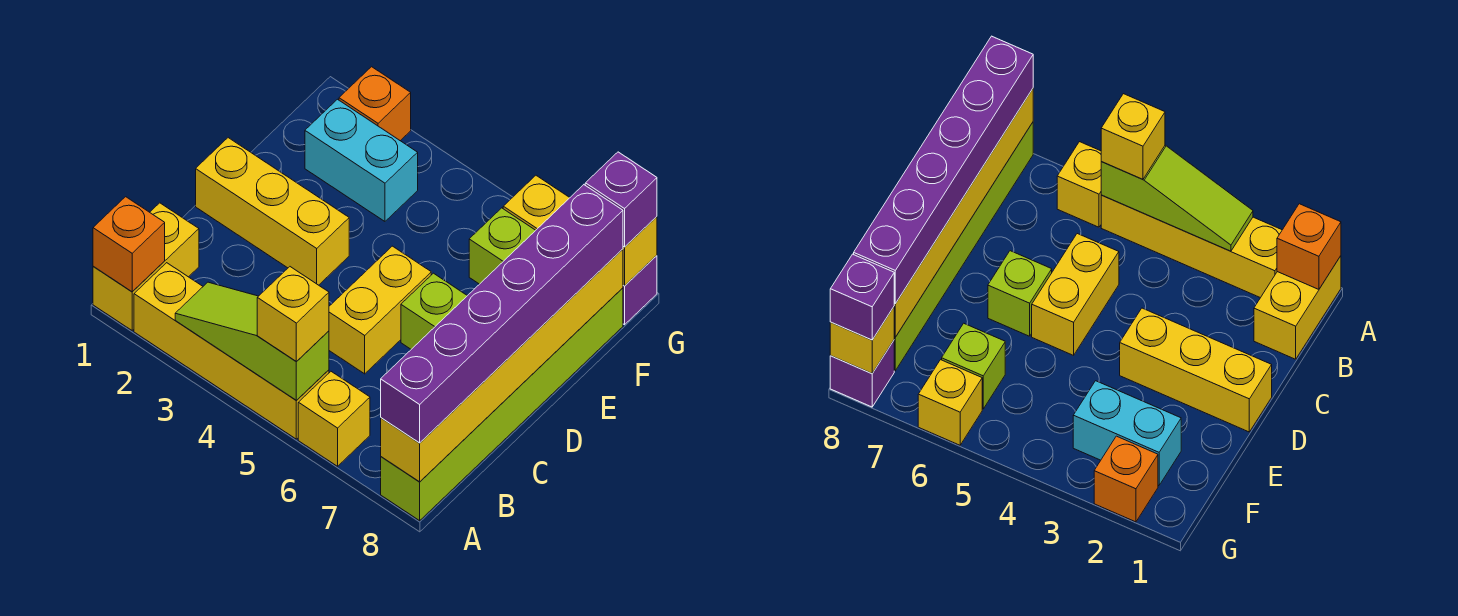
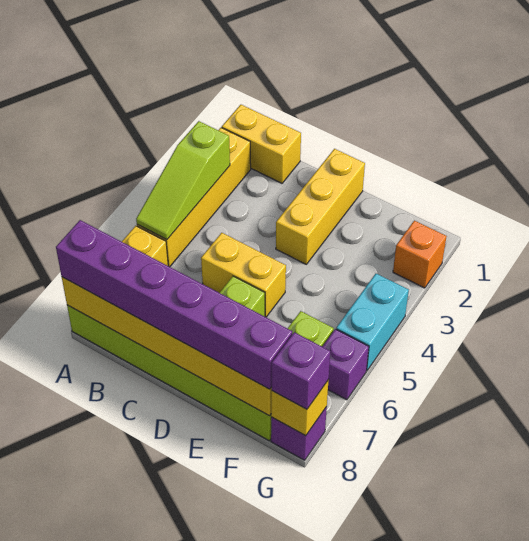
orange 1x1 brick [93,197,165,292] -> none
lime 1x3 slope [175,282,329,401] -> lime 1x3 slope turned to [136,121,230,240]
yellow 1x1 brick [257,267,329,361] -> none
cyan 1x2 brick [305,99,418,221] -> cyan 1x2 brick moved to [336,274,409,371]
yellow 1x1 brick [503,176,570,230] -> purple 1x1 brick [323,329,369,400]

